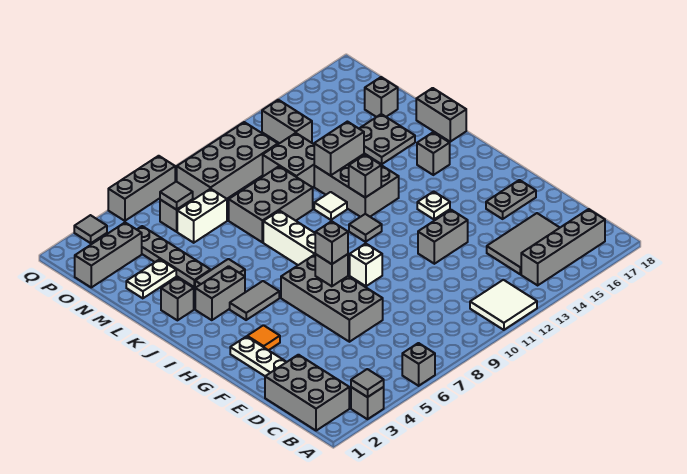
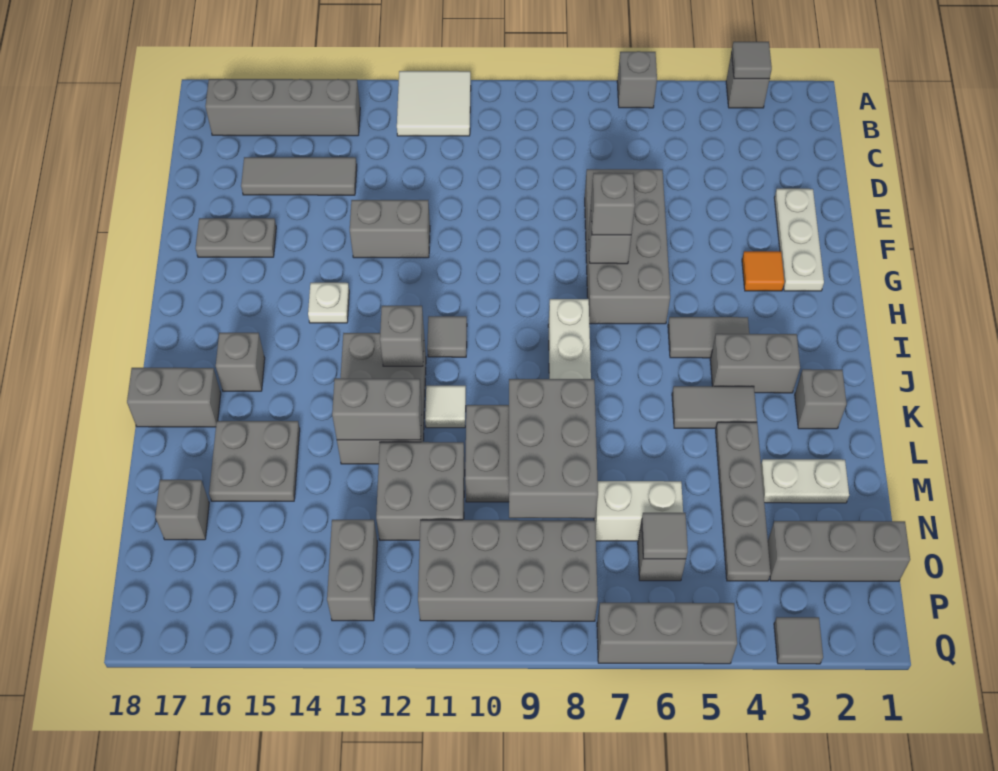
grey 2x3 brick [265,355,349,431] -> grey 2x3 brick moved to [509,379,598,518]
grey 2x3 tile [487,213,560,274] -> grey 1x3 tile [241,157,357,195]
white 1x1 brick [350,244,382,286] -> none
grey 1x2 brick [416,88,466,142] -> grey 1x2 brick turned to [127,368,221,427]

